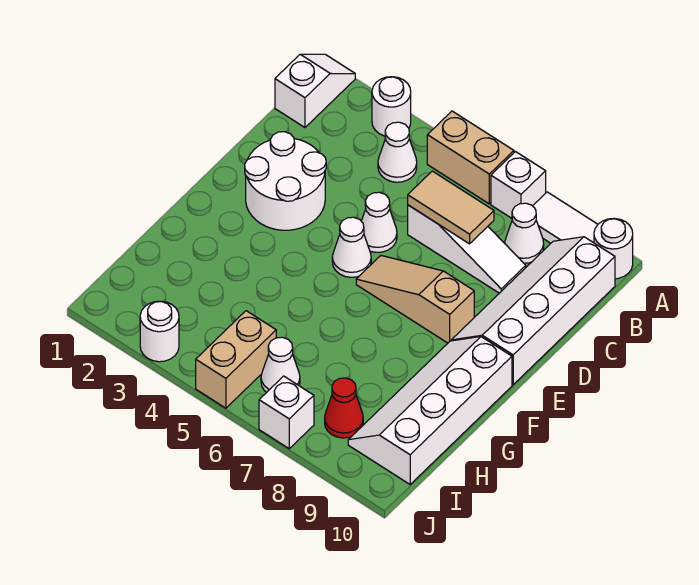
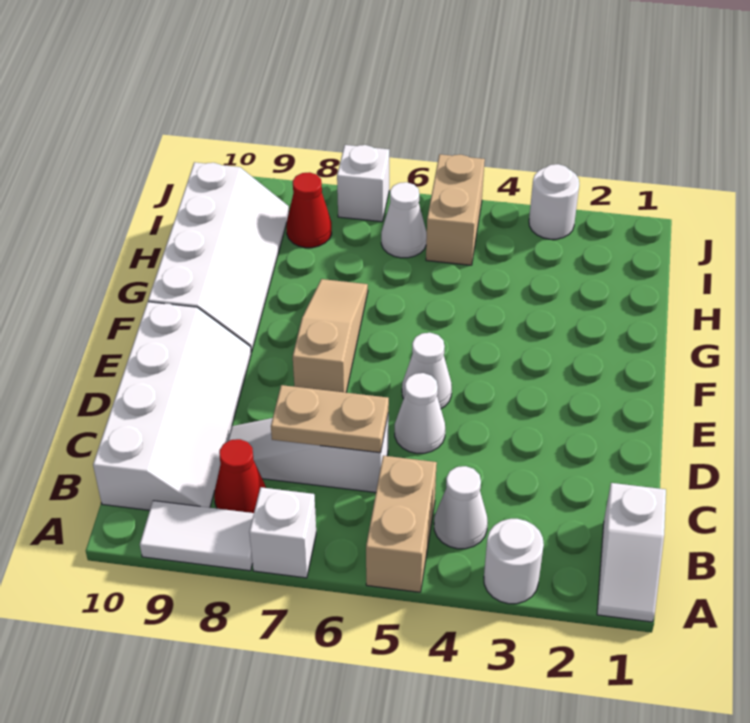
tan 1x2 brick [427,111,514,204] -> tan 1x2 brick turned to [366,456,437,592]
white 1x1 round brick [594,218,633,279] -> none
white 1x1 cone [505,203,544,263] -> red 1x1 cone [214,439,266,513]
tan 1x2 tile [408,171,494,244] -> tan 1x2 plate [271,385,389,453]
white 2x2 round brick [245,132,326,230] -> none
tan 1x3 slope [356,256,474,343] -> tan 1x3 slope turned to [293,279,368,393]

